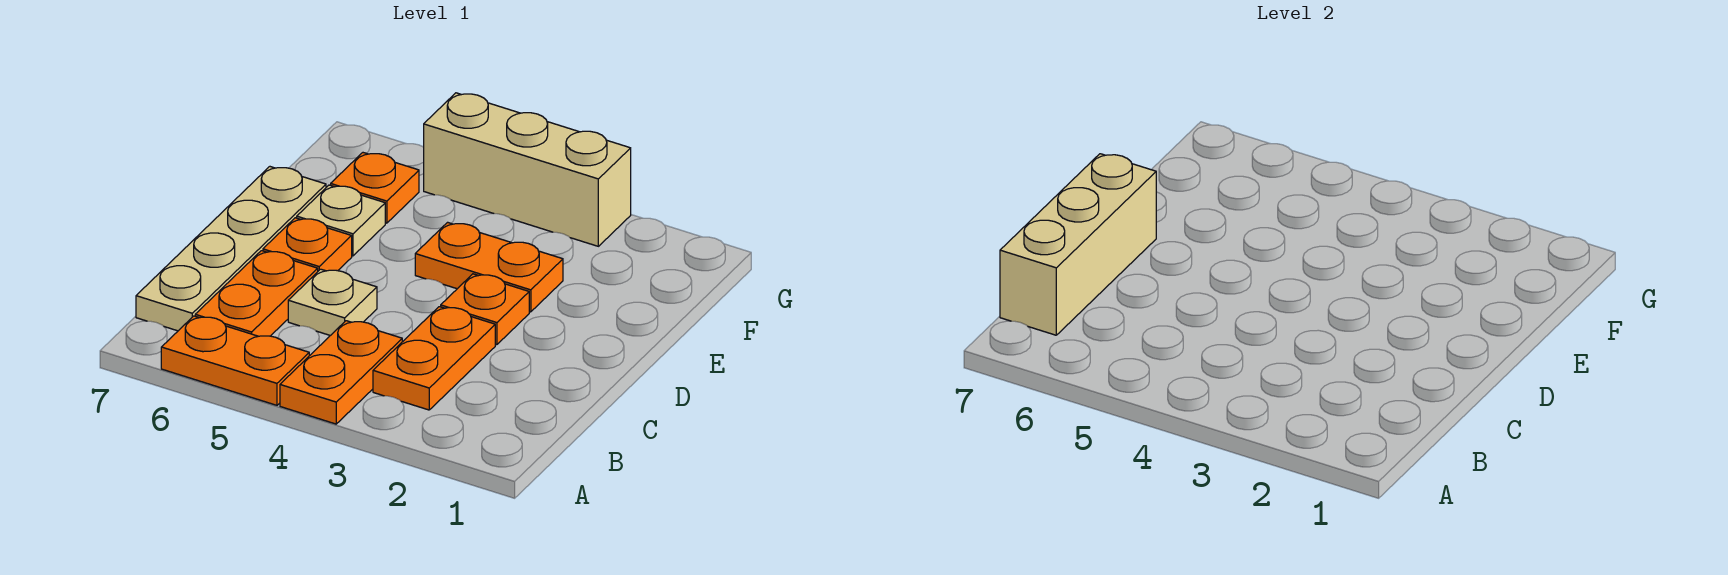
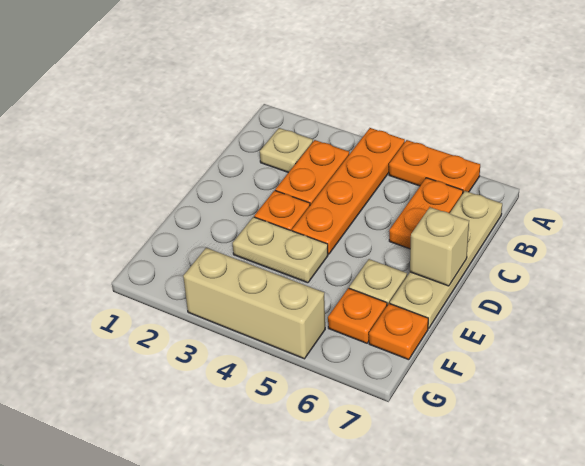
orange 1x2 plate [280,321,402,424] -> orange 1x4 plate [292,128,405,254]
tan 1x3 brick [1000,154,1156,335] -> tan 1x1 brick [410,207,469,286]
tan 1x1 plate [288,269,377,336] -> tan 1x1 plate moved to [260,128,313,173]
orange 1x1 plate [263,218,352,271] -> orange 1x1 plate moved to [369,304,428,360]
orange 1x2 plate [415,222,563,312] -> tan 1x2 plate [233,217,328,283]

